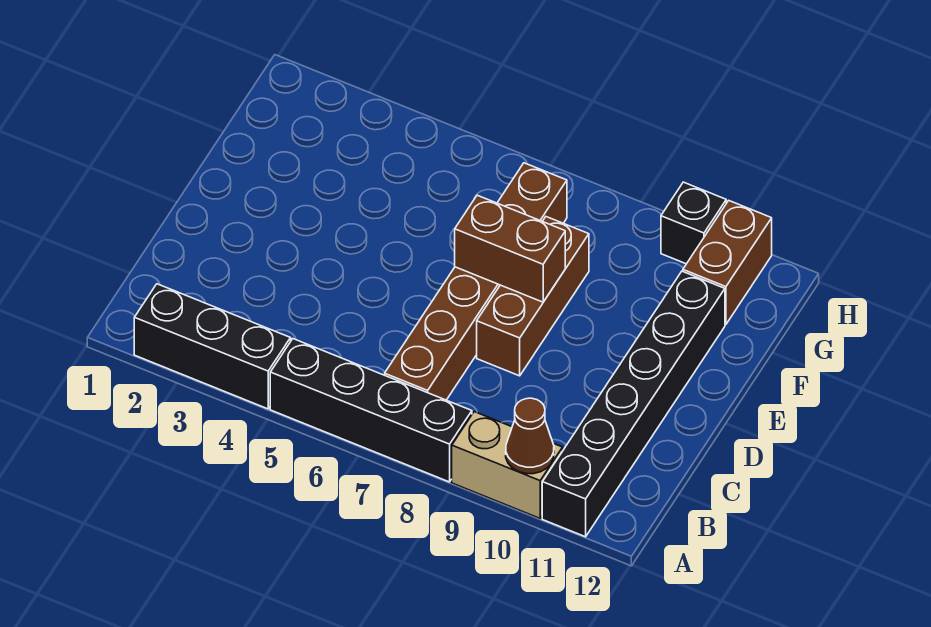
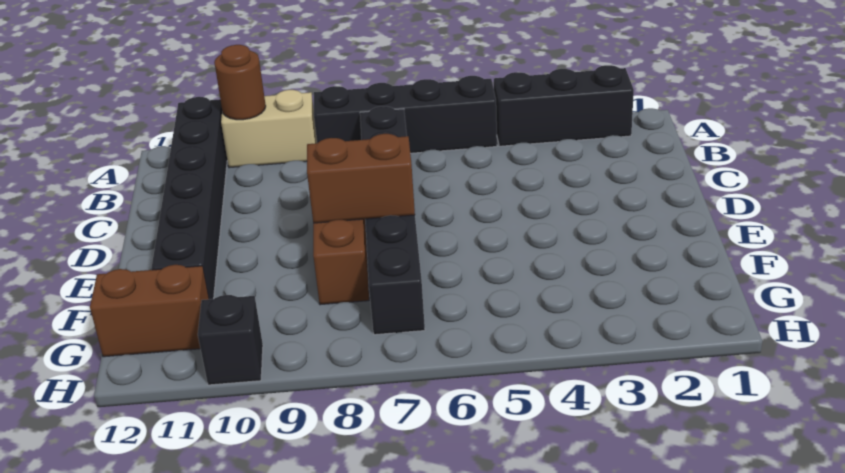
brown 1x1 cone [506,398,554,474] -> brown 1x1 round brick [214,45,266,120]
brown 1x6 brick [385,163,567,400] -> black 1x6 brick [360,106,425,335]
brown 1x2 brick [683,201,772,324] -> brown 1x2 brick turned to [90,265,209,357]

